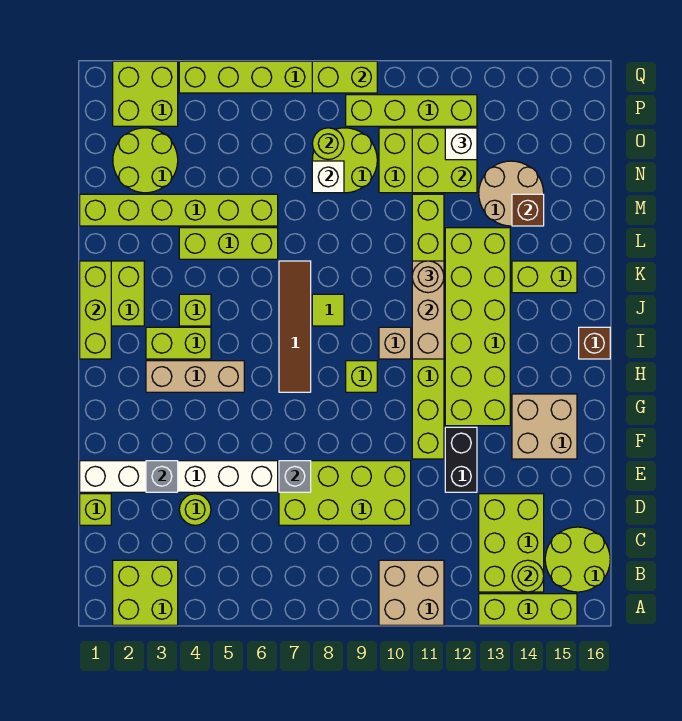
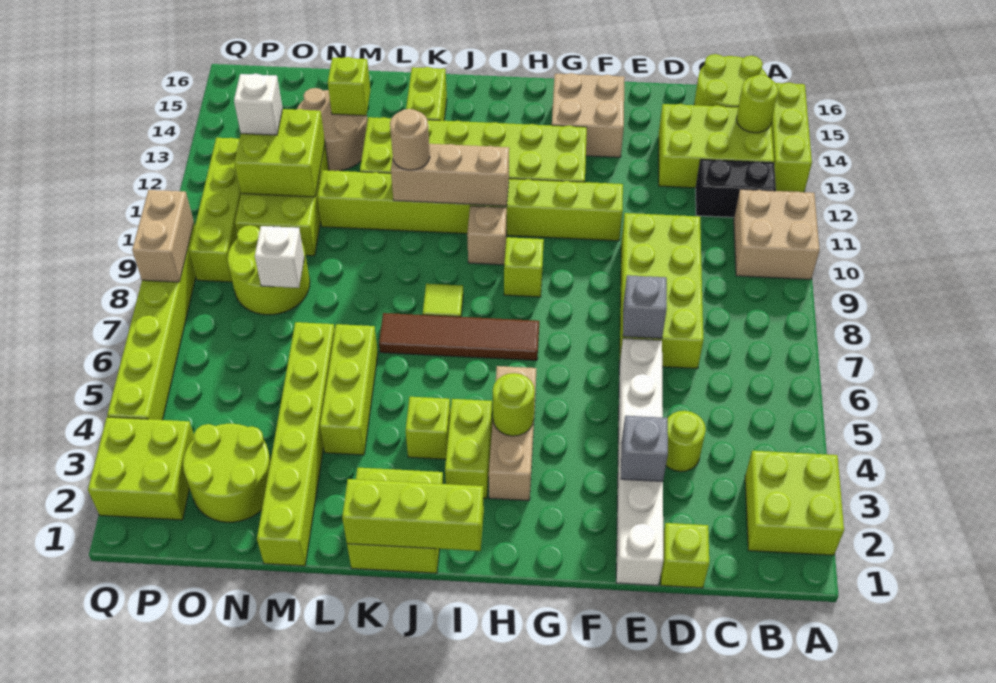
black 1x2 brick [445,427,477,492] -> black 1x2 brick moved to [696,159,776,217]
brown 1x1 brick [579,327,610,359] -> none
brown 1x1 brick [512,194,544,226] -> lime 1x1 brick [328,57,370,116]
lime 1x1 round brick [312,128,344,159] -> lime 1x1 round brick moved to [493,373,535,436]
lime 1x2 brick [312,61,377,93] -> tan 1x2 brick [132,190,194,282]

